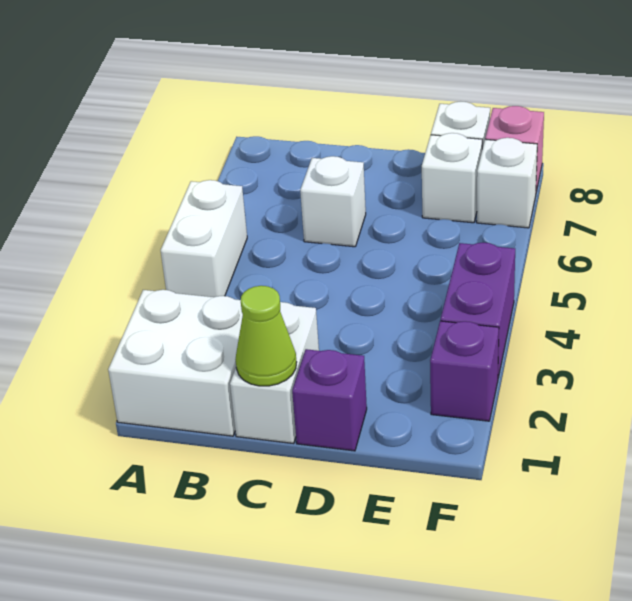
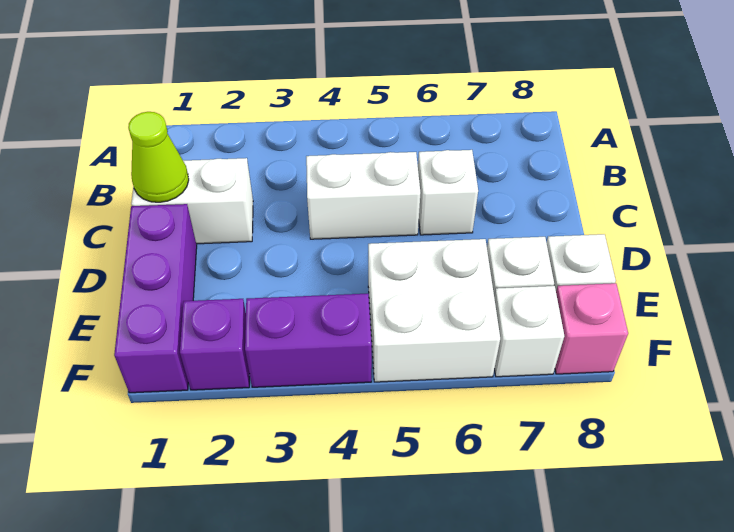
white 2x2 brick [108,290,243,436] -> white 2x2 brick moved to [368,239,500,382]
white 1x2 brick [160,180,247,297] -> white 1x2 brick moved to [306,152,420,239]
purple 1x1 brick [292,349,367,451] -> purple 1x3 brick [114,204,197,393]

